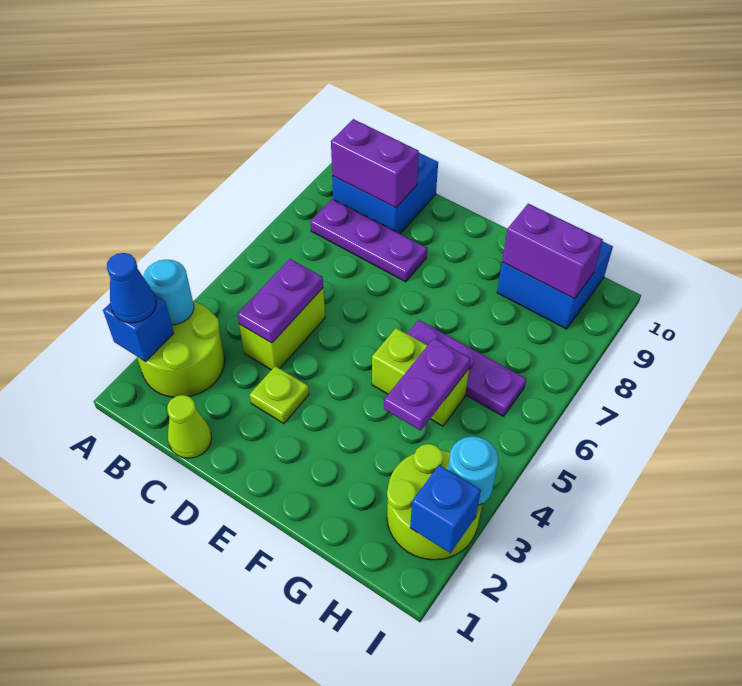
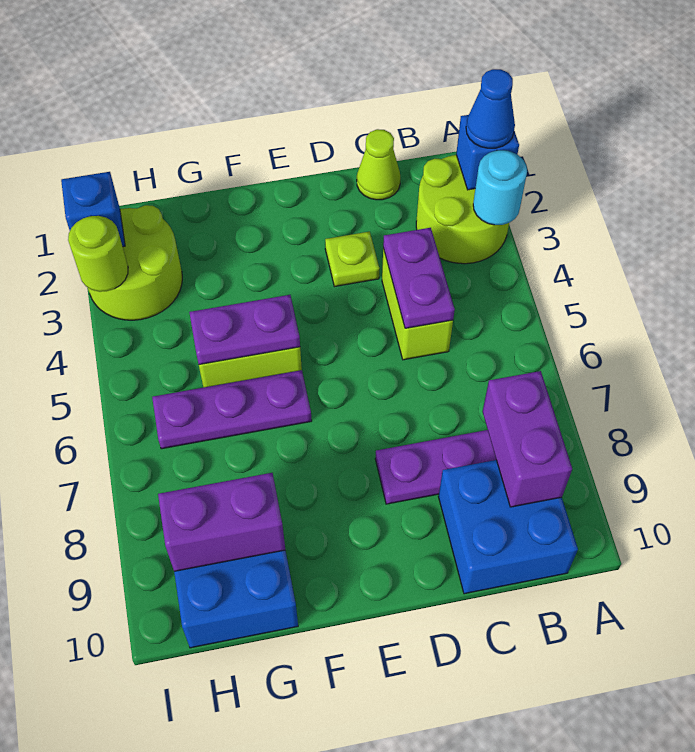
purple 1x2 brick [331,119,419,208] -> purple 1x2 brick turned to [482,371,572,507]
purple 1x2 plate [384,338,470,431] -> purple 1x2 plate turned to [189,295,300,365]
cyan 1x1 round brick [448,436,498,505] -> lime 1x1 round brick [68,216,128,292]

